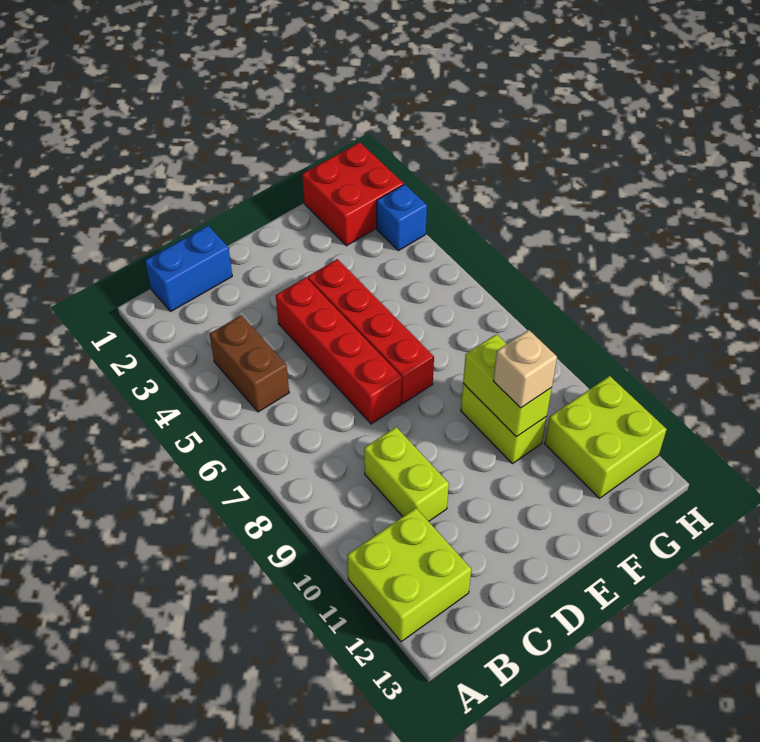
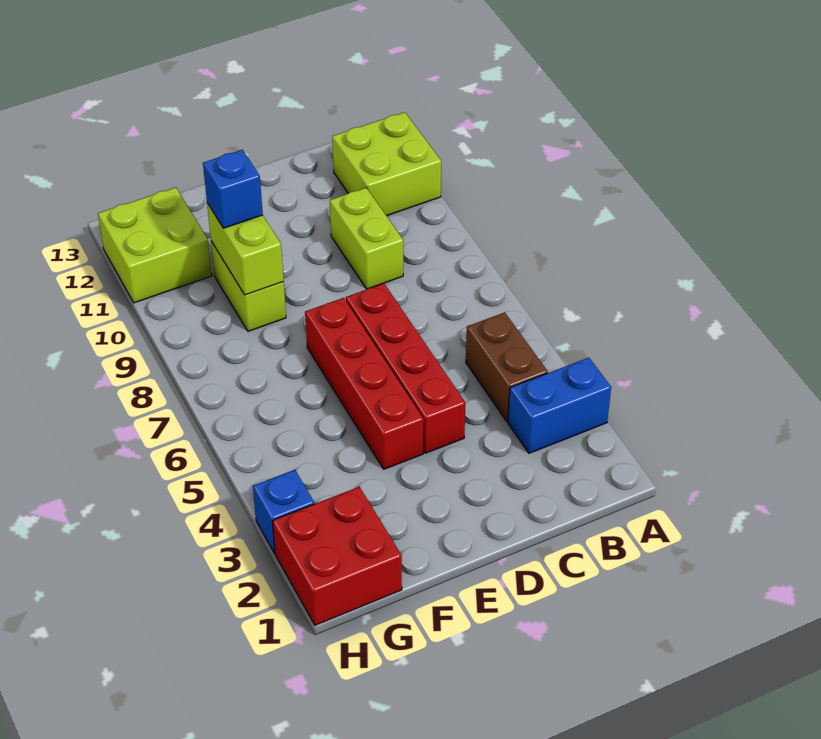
blue 1x2 brick [145,226,232,311] -> blue 1x2 brick moved to [508,358,611,453]
tan 1x1 brick [493,330,557,408] -> blue 1x1 brick [203,150,263,228]

